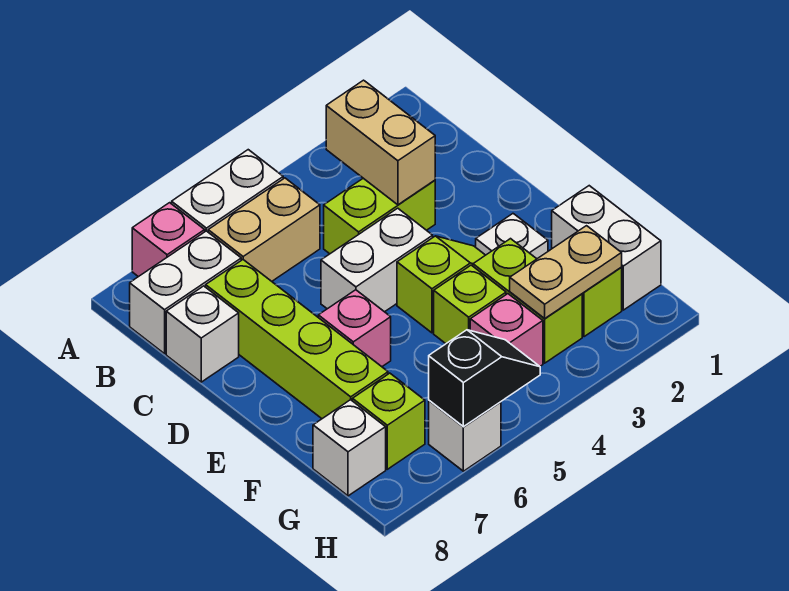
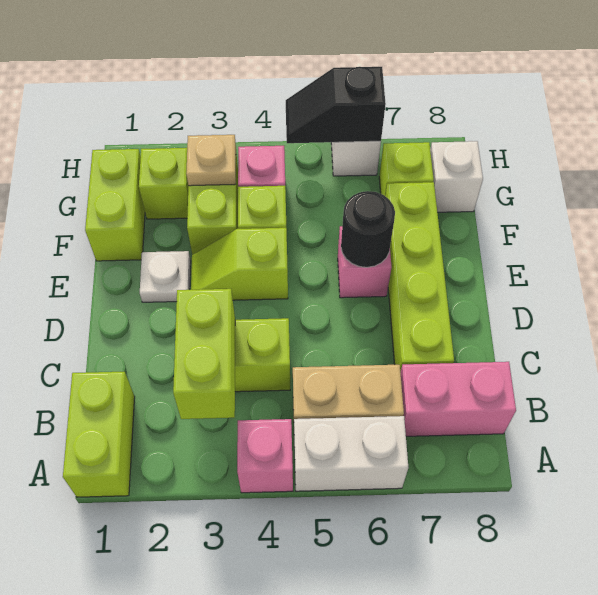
none -> lime 1x2 brick [63,372,135,497]
pink 1x1 brick [132,203,205,277] -> pink 1x1 brick moved to [237,419,293,493]
tan 1x2 brick [326,80,435,205] -> lime 1x2 brick [173,289,235,419]
white 1x2 brick [130,231,241,354] -> pink 1x2 brick [401,362,516,436]
white 1x1 brick [166,286,239,382] -> none
white 1x2 brick [321,208,433,312] -> none
none -> black 1x1 round brick [341,191,395,267]
white 1x2 brick [552,186,661,310] -> lime 1x2 brick [85,149,145,261]
tan 1x2 plate [510,226,622,319] -> tan 1x1 plate [186,135,236,186]

